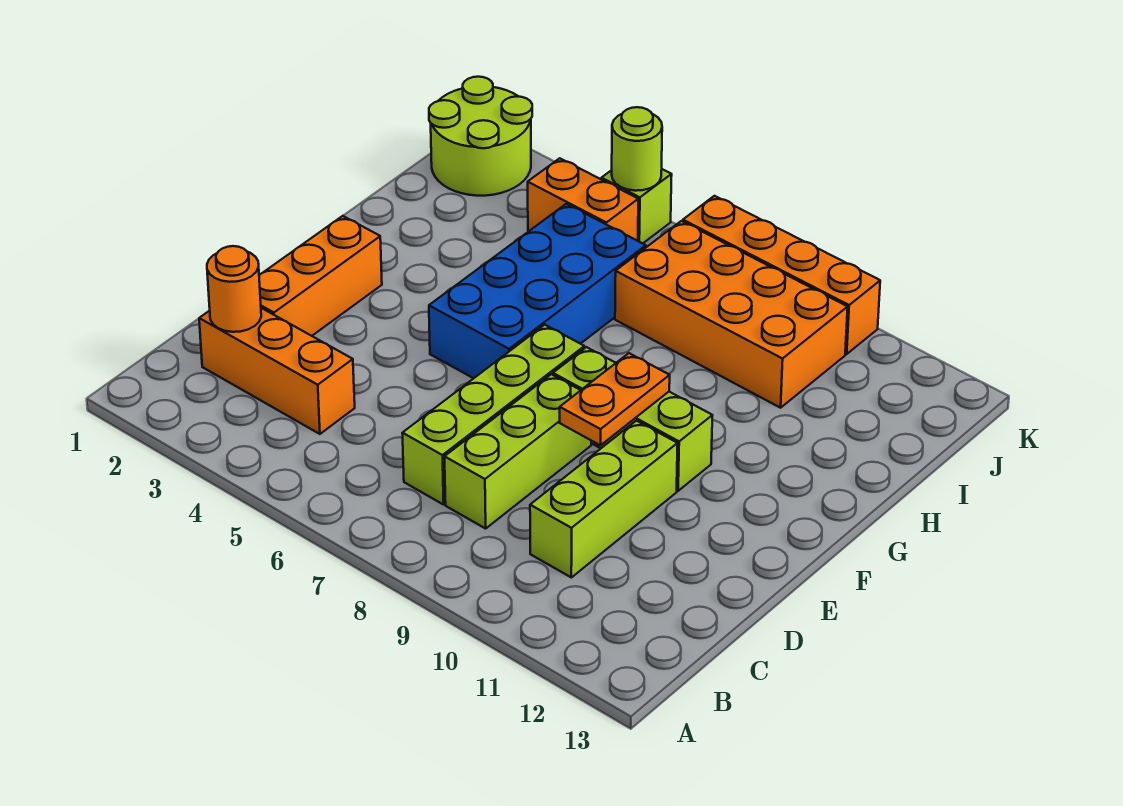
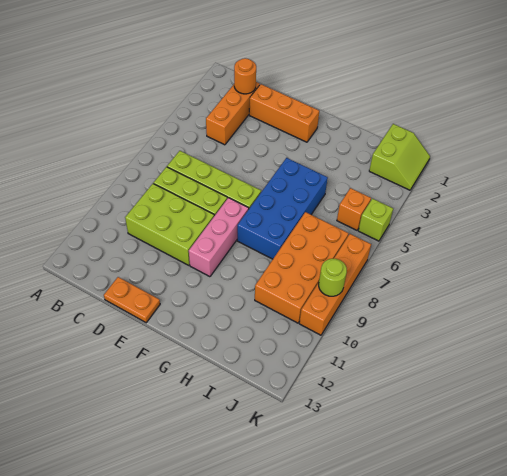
lime 1x3 brick [530,421,678,577] -> lime 2x3 brick [125,184,214,265]
orange 1x2 plate [560,353,670,445] -> orange 1x2 plate moved to [104,277,160,323]
blue 2x4 brick [429,204,646,378] -> blue 2x4 brick turned to [237,158,328,259]
lime 1x3 brick [553,347,712,491] -> pink 1x3 brick [189,198,249,277]
lime 2x2 round brick [429,77,532,196] -> lime 2x2 slope [369,124,430,190]
orange 1x2 brick [528,158,638,241] -> orange 1x1 brick [337,188,371,230]
lime 1x1 round brick [612,107,662,191] -> lime 1x1 round brick moved to [319,259,347,296]

